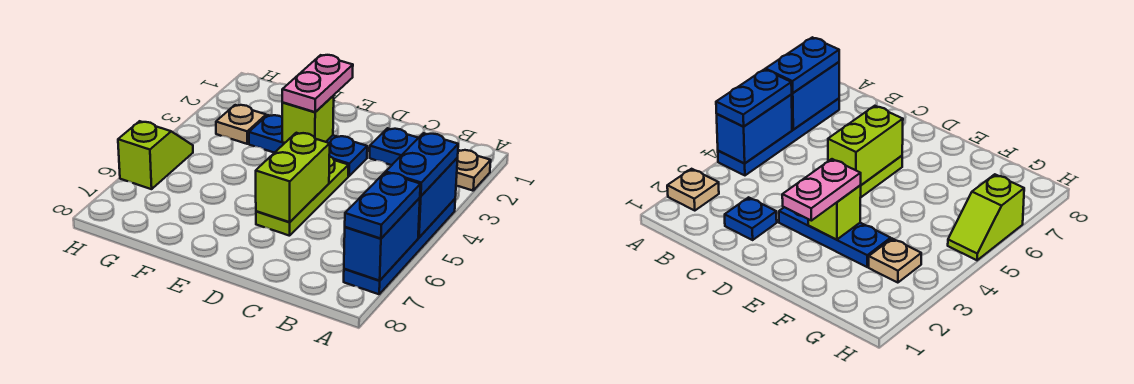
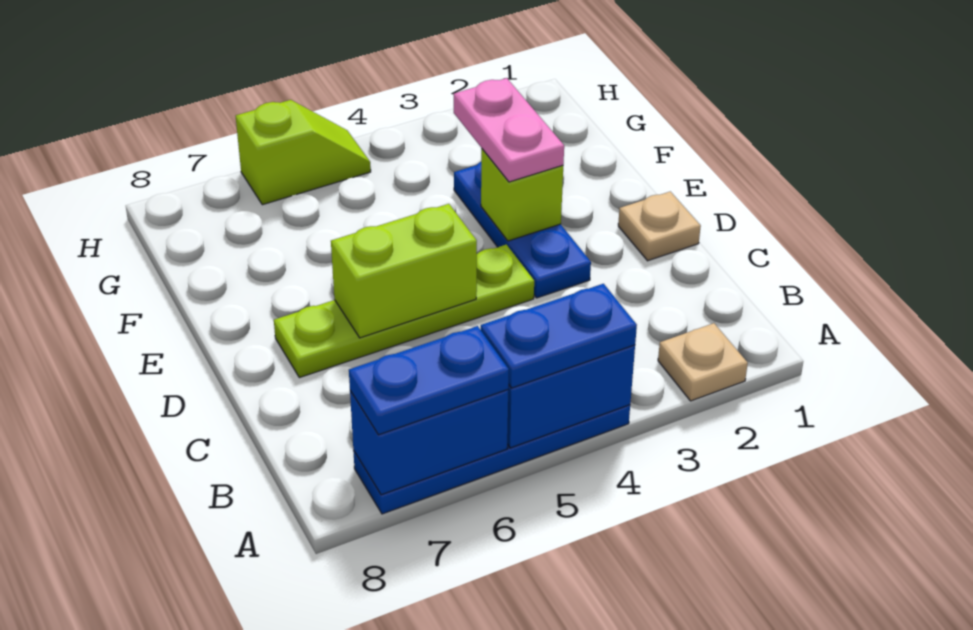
blue 1x1 plate [370,128,418,165] -> none
lime 1x3 plate [256,156,348,236] -> lime 1x4 plate [274,245,534,378]
pink 1x2 plate [282,55,353,112] -> pink 1x2 plate turned to [454,78,564,182]
tan 1x1 plate [216,105,266,144] -> tan 1x1 plate moved to [618,192,701,261]

